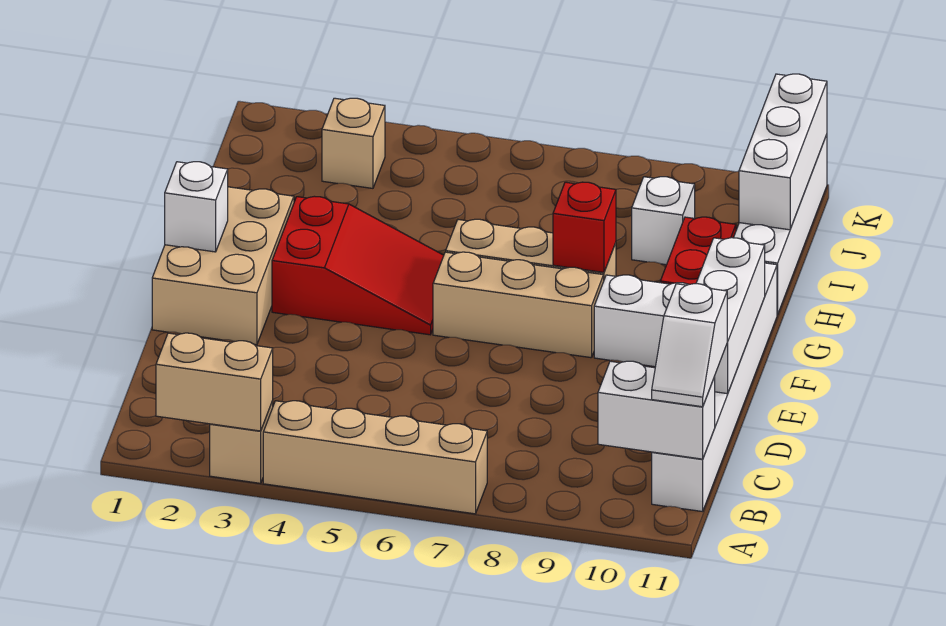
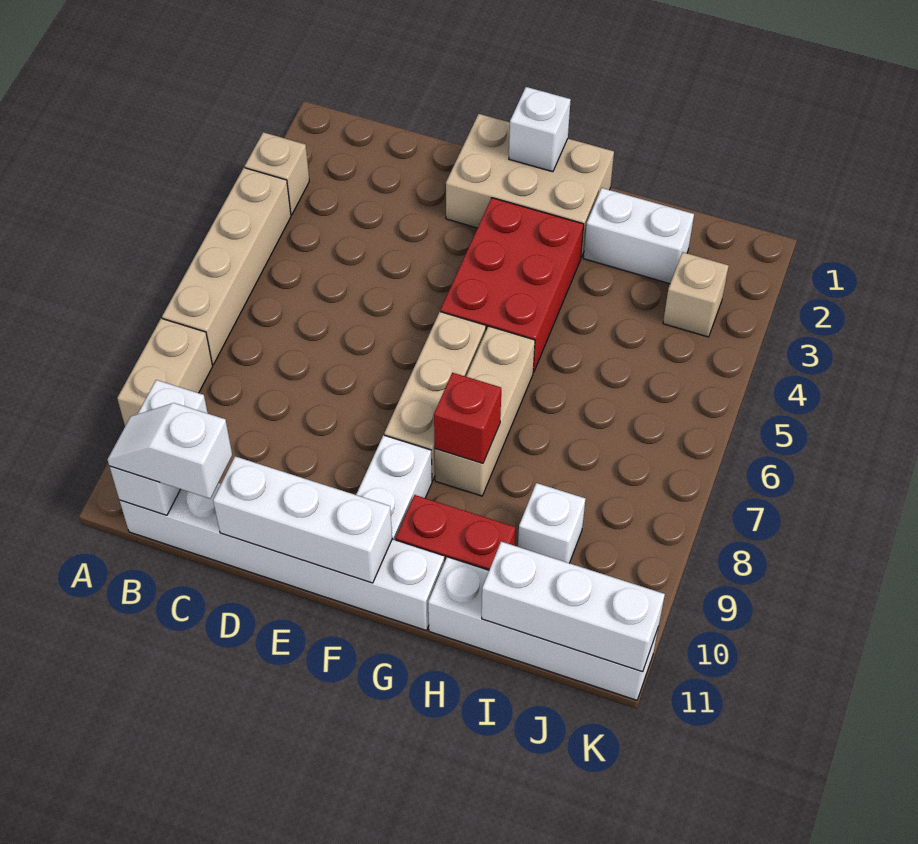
tan 1x2 brick [156,333,273,431] -> tan 1x2 brick moved to [117,318,213,426]
red 2x3 slope [272,196,444,335] -> red 2x3 brick [440,198,584,372]
none -> white 1x2 brick [584,188,694,284]

